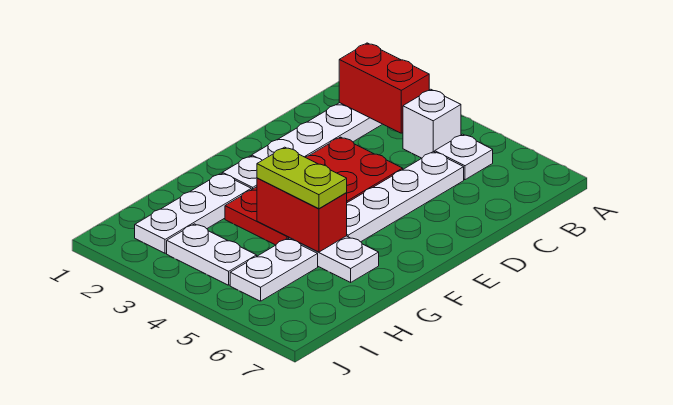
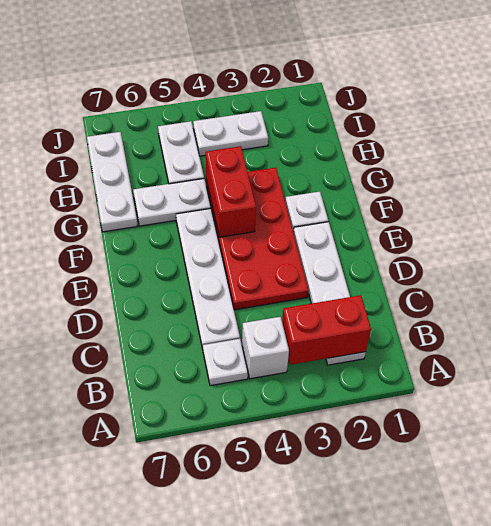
white 1x3 plate [135,173,251,253] -> white 1x3 plate moved to [87,132,137,232]
red 1x2 brick [257,178,347,252] -> red 1x2 brick turned to [206,146,256,237]
lime 1x2 plate [257,147,347,209] -> none

